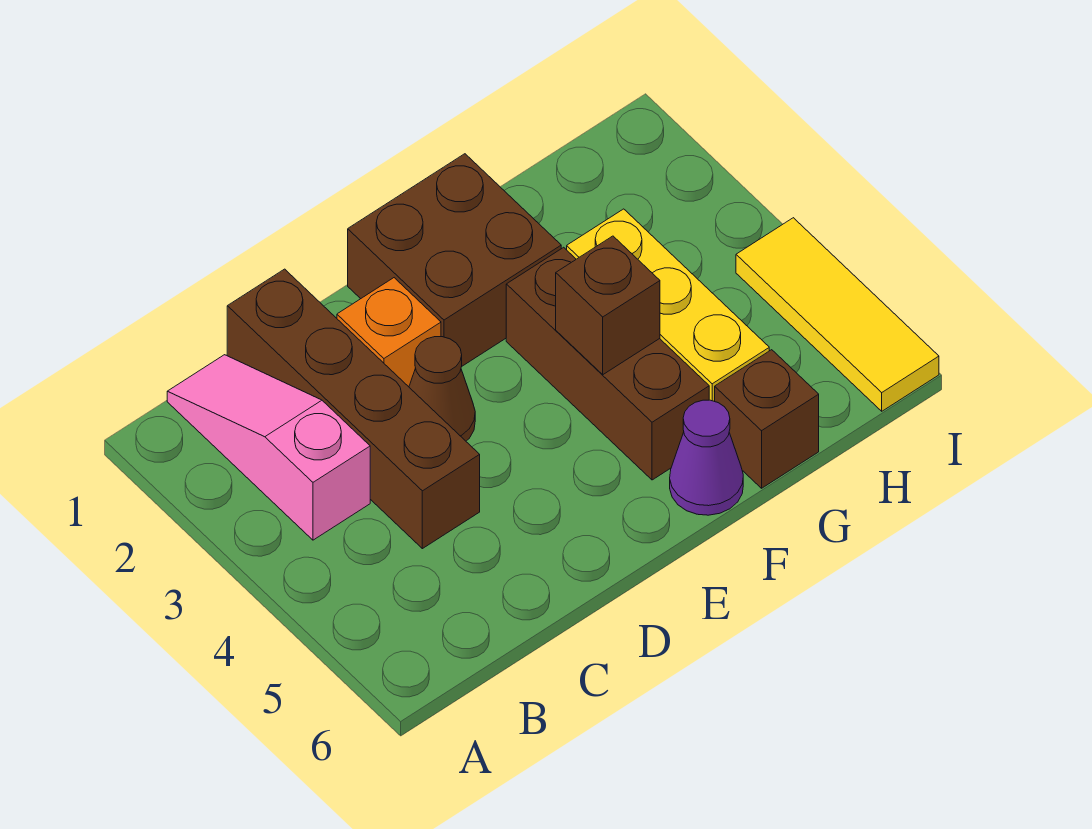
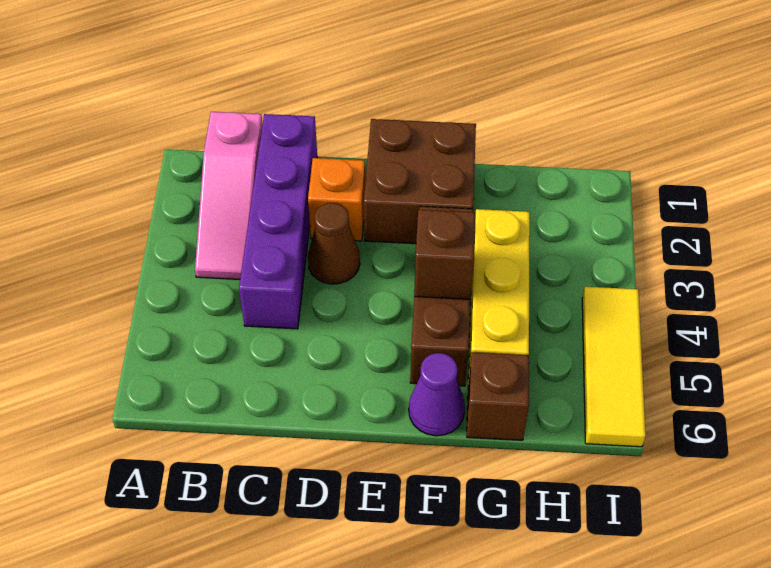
pink 1x3 slope [167,355,370,540] -> pink 1x3 slope turned to [195,112,263,279]
brown 1x4 brick [227,269,480,549] -> purple 1x4 brick [239,114,317,329]

